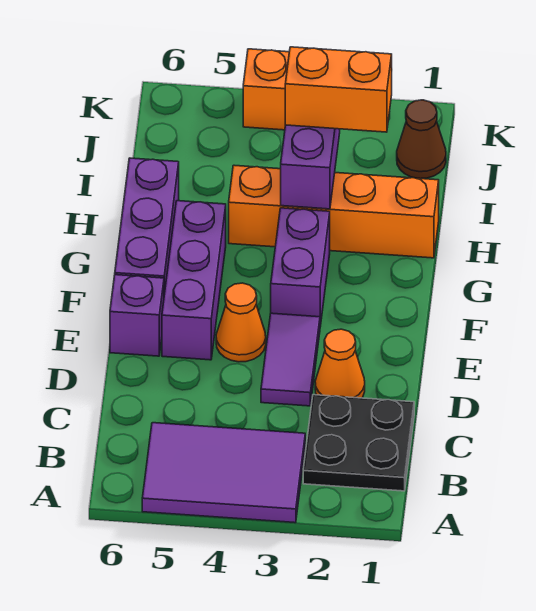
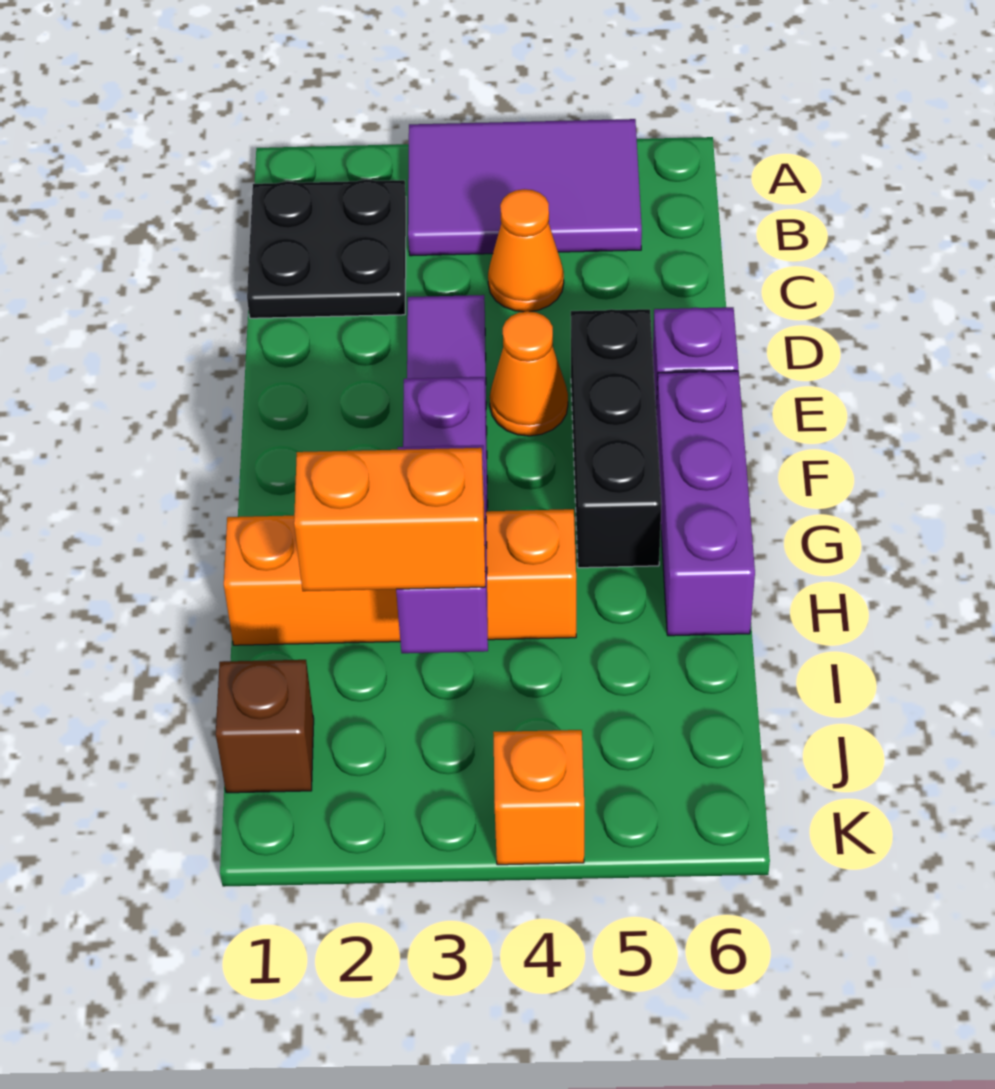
orange 1x1 cone [315,329,365,398] -> orange 1x1 cone moved to [488,189,564,312]
purple 1x3 brick [162,201,226,360] -> black 1x3 brick [571,309,662,568]
brown 1x1 cone [397,100,446,179] -> brown 1x1 brick [216,660,314,793]

